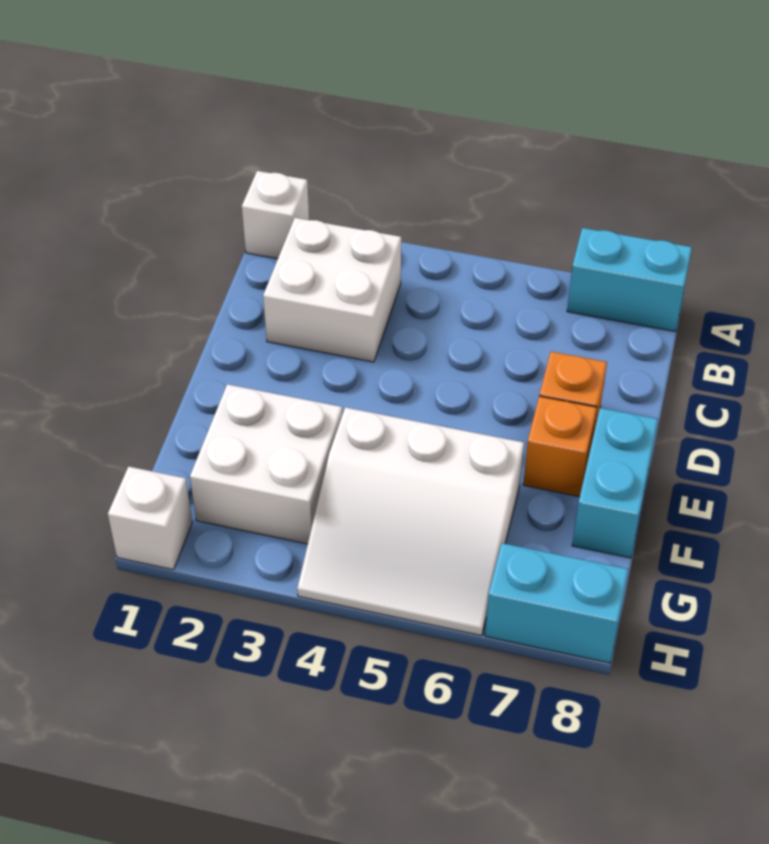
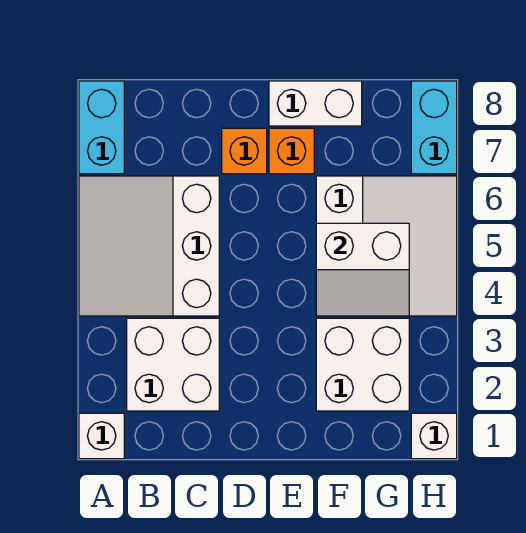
none -> white 3x3 slope [79,176,219,316]
cyan 1x2 brick [572,408,658,558] -> white 1x2 brick [269,81,362,126]
none -> white 2x2 slope [316,223,409,316]

